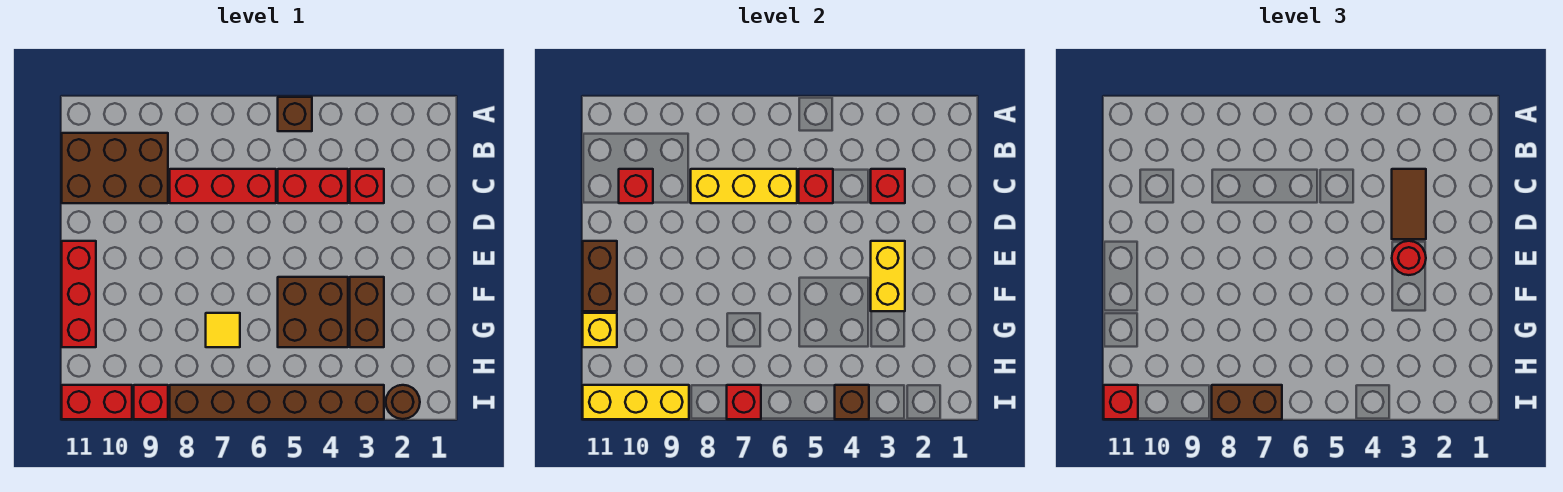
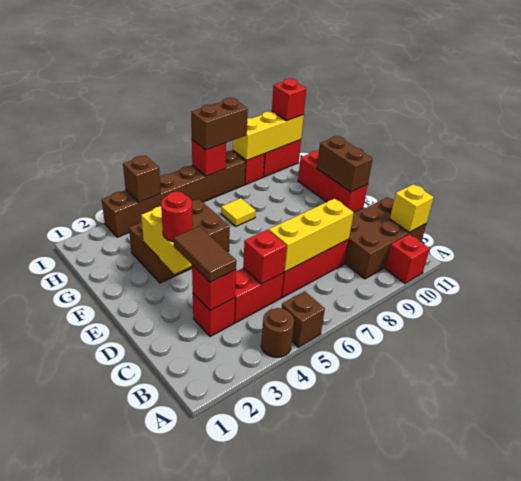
red 1x1 brick [619,169,653,203] -> red 1x1 brick moved to [385,234,430,283]
yellow 1x1 brick [583,313,617,347] -> yellow 1x1 brick moved to [390,184,434,232]
brown 1x1 round brick [386,385,420,419] -> brown 1x1 round brick moved to [261,308,294,357]

